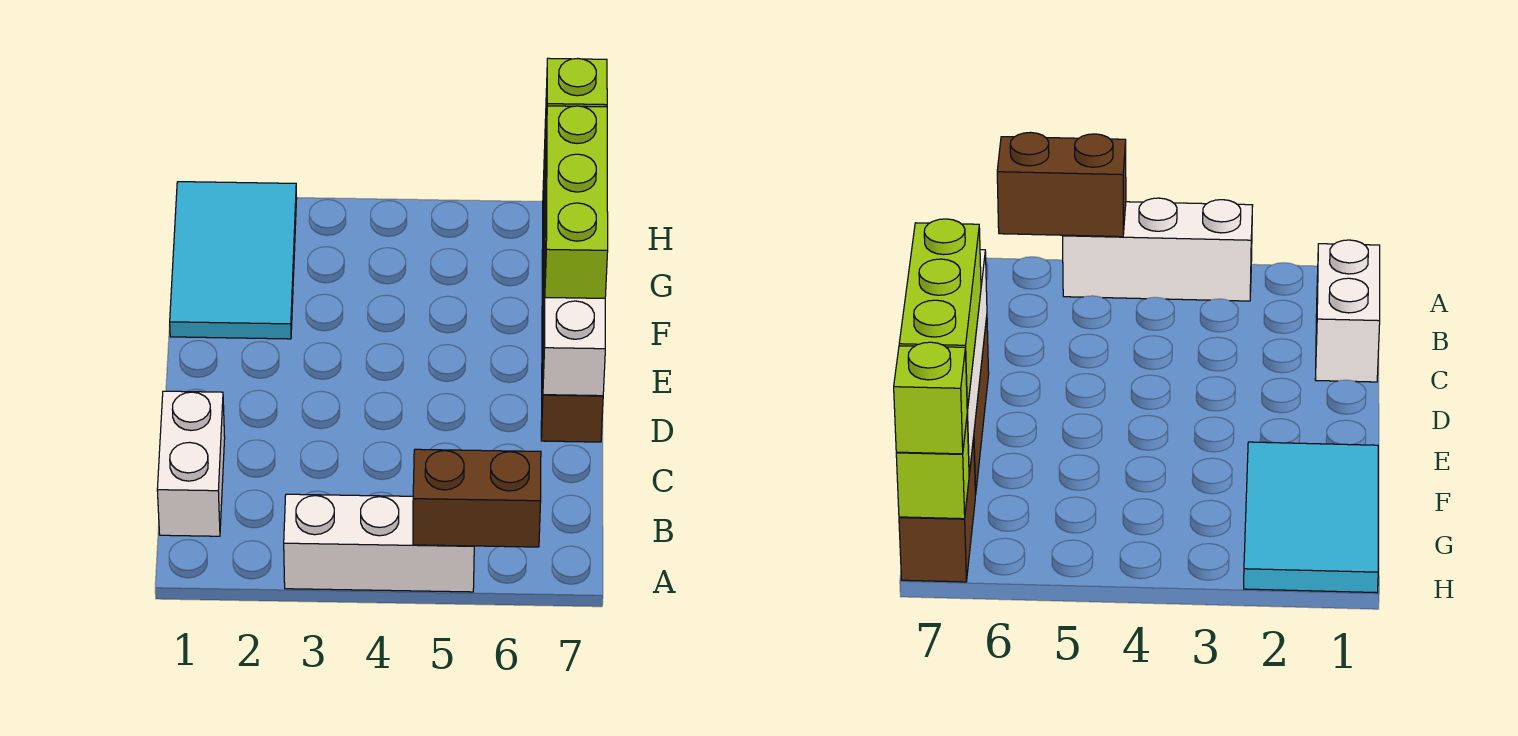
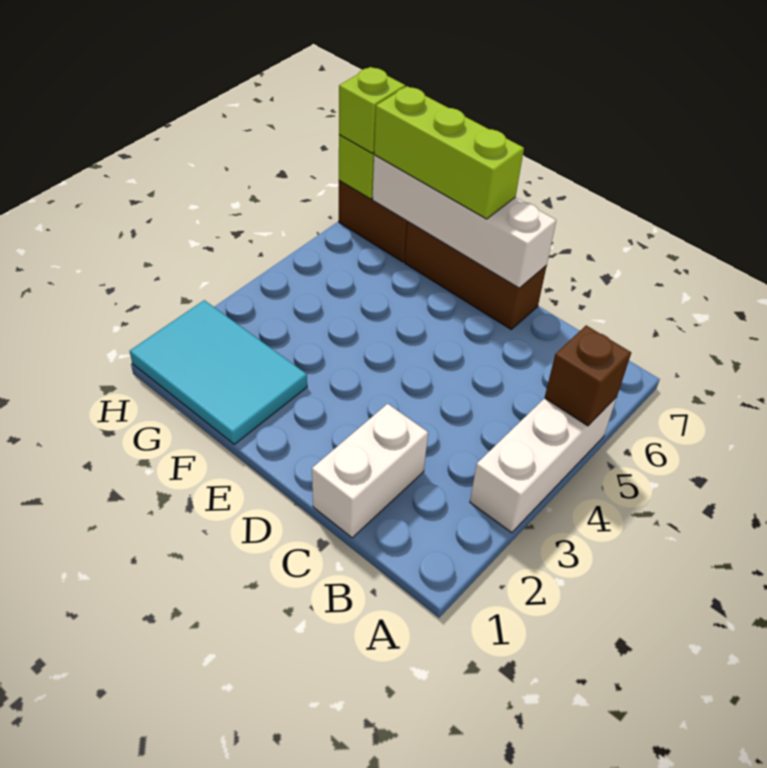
brown 1x2 brick [413,449,541,547] -> brown 1x1 brick [545,325,631,426]
white 1x2 brick [157,391,225,536] -> white 1x2 brick turned to [312,404,428,538]

